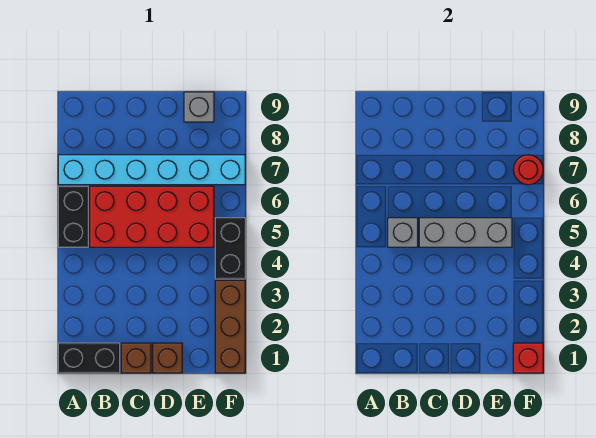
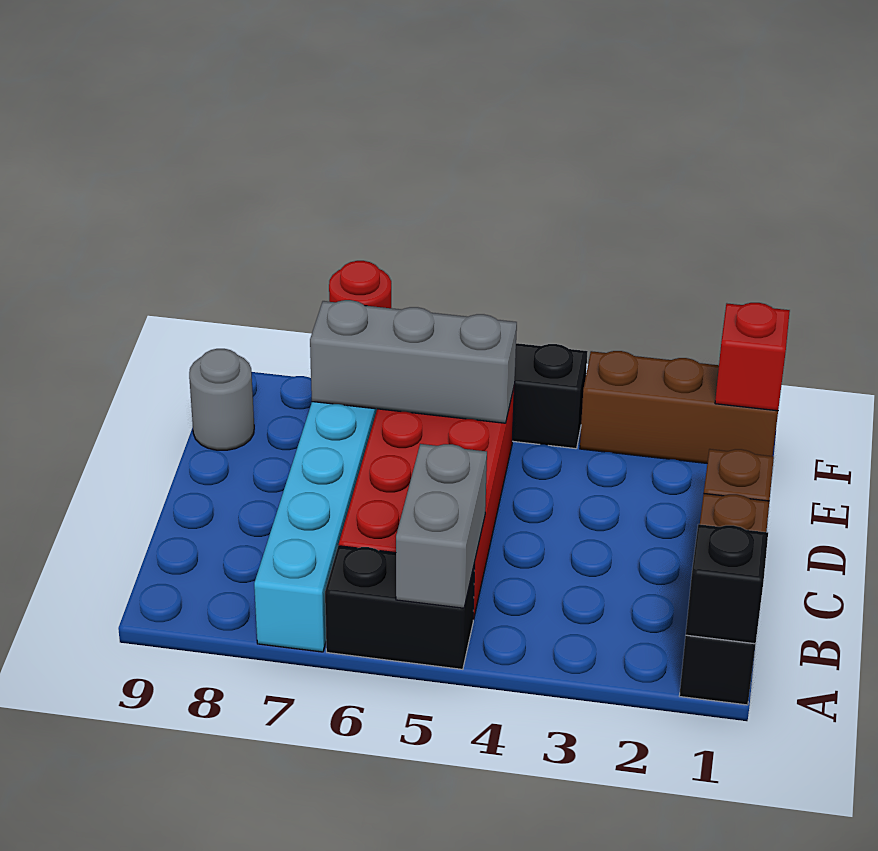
none -> black 1x1 brick [686,524,768,644]
grey 1x1 brick [388,218,418,247] -> grey 1x2 brick [396,444,487,608]
grey 1x3 brick [419,218,512,247] -> grey 1x3 brick turned to [310,300,517,423]
grey 1x1 brick [184,92,214,122] -> grey 1x1 round brick [189,349,254,450]

